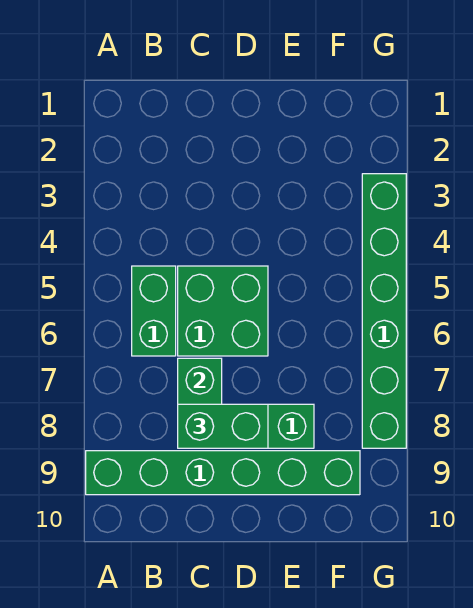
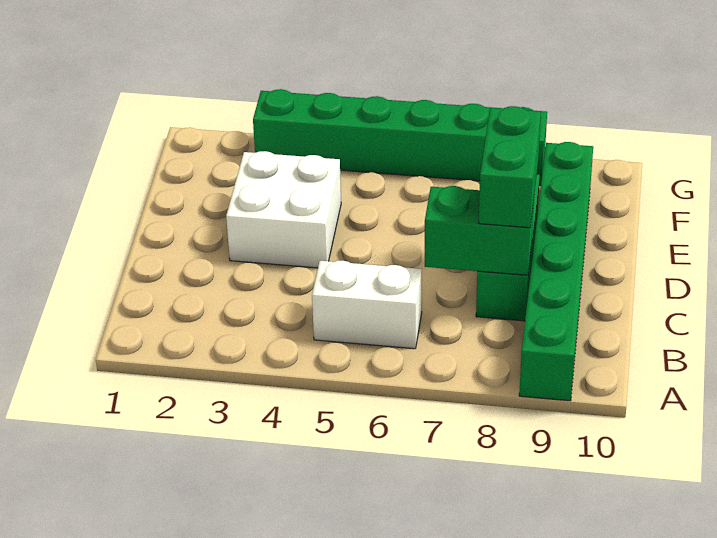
green 1x2 brick [132,266,176,356] -> white 1x2 brick [312,261,422,349]
green 2x2 brick [178,266,268,356] -> none
none -> white 2x2 brick [226,151,341,268]

